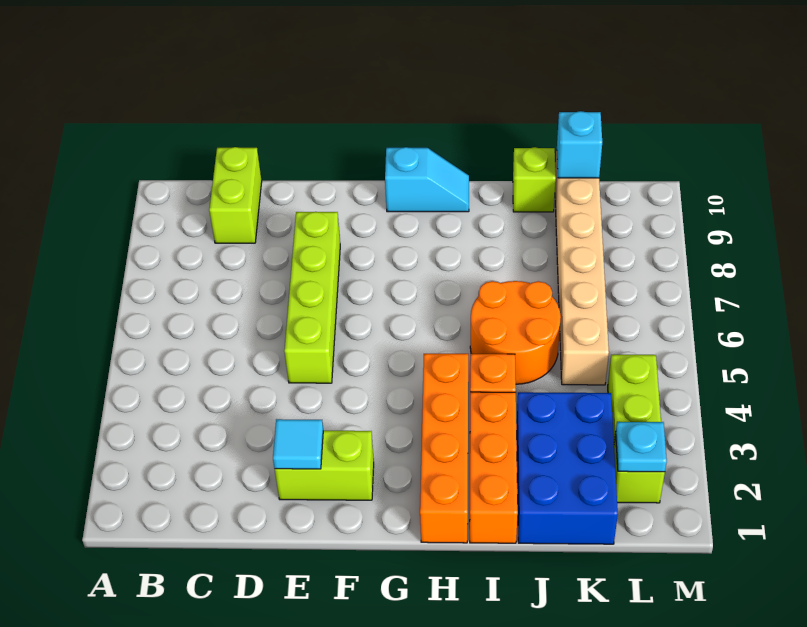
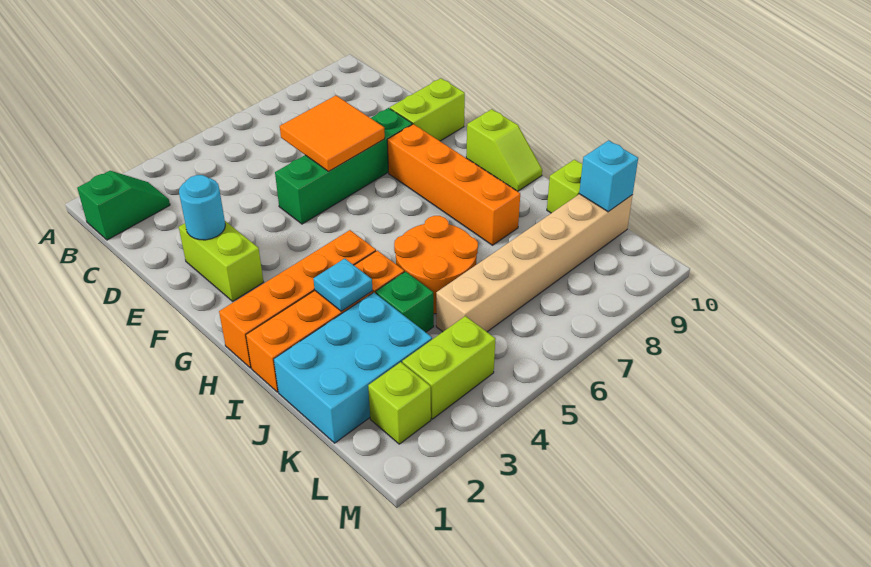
none -> green 1x2 slope [77,171,170,240]
lime 1x2 brick [209,147,262,243] -> lime 1x2 brick moved to [390,78,465,141]
none -> orange 2x2 tile [280,96,385,171]
cyan 1x1 tile [273,419,323,469] -> cyan 1x1 round brick [179,175,225,240]
lime 1x4 brick [284,212,340,383] -> green 1x4 brick [275,108,412,224]
none -> orange 1x4 brick [387,124,520,245]
cyan 1x2 slope [385,147,469,212] -> lime 1x2 slope [466,109,542,191]
blue 2x3 brick [517,392,618,544] -> cyan 2x3 brick [274,293,432,443]
none -> green 1x1 brick [376,272,434,332]
cyan 1x1 plate [616,422,667,472] -> cyan 1x1 plate moved to [313,259,373,311]

